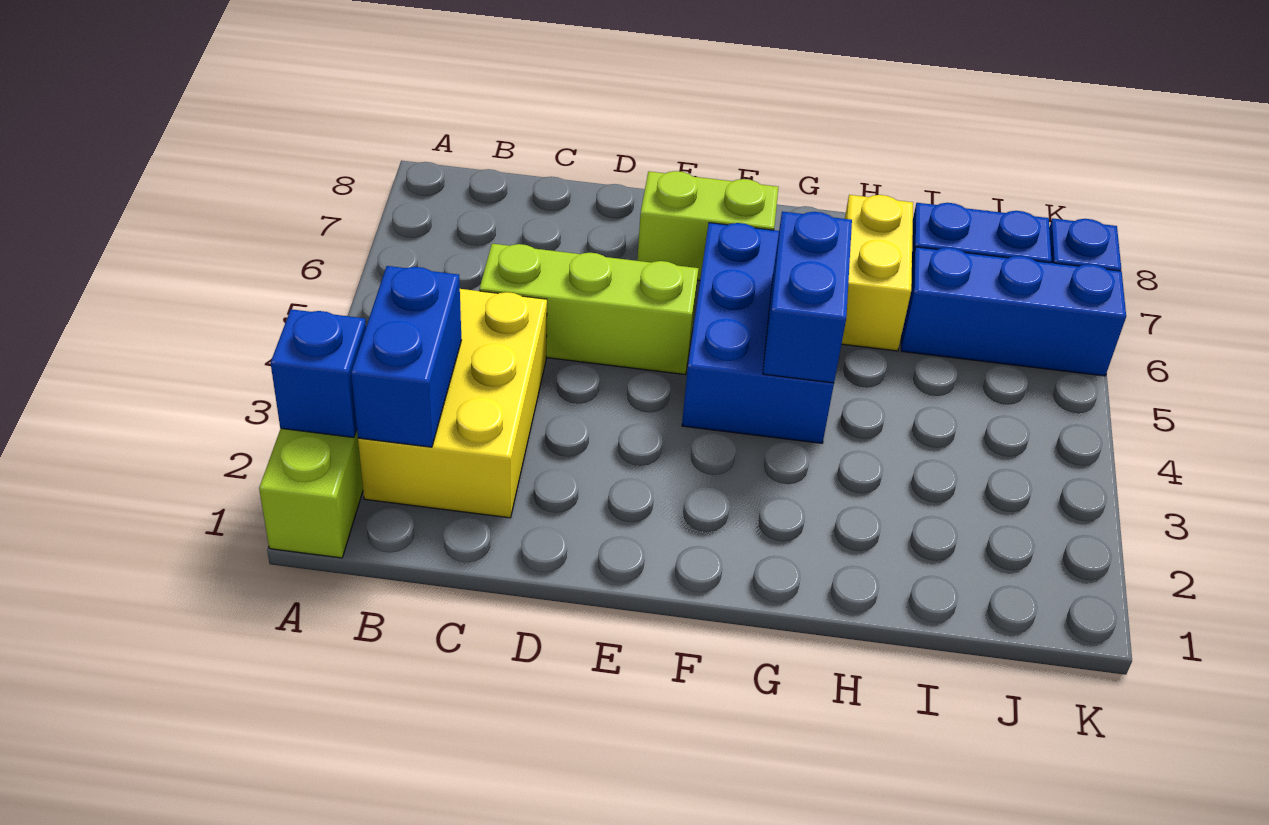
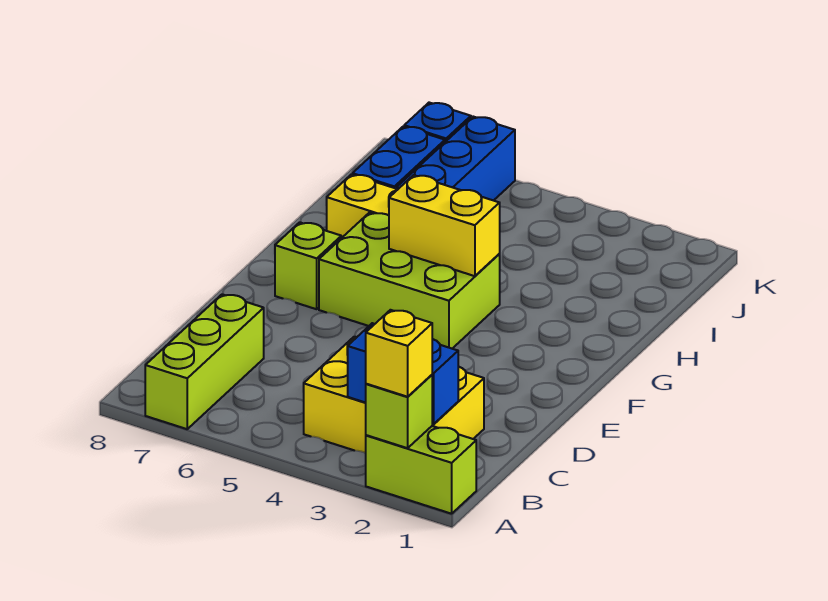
blue 1x1 brick [271,309,366,438] -> lime 1x1 brick [366,375,432,448]
none -> yellow 1x1 brick [366,310,432,397]
lime 1x3 brick [479,244,699,375] -> lime 1x3 brick moved to [145,294,264,429]
lime 1x2 brick [637,171,778,281] -> lime 1x1 brick [275,222,341,309]
blue 2x3 brick [682,223,834,443] -> lime 2x3 brick [319,212,500,349]
blue 1x2 brick [763,212,852,383] -> yellow 1x2 brick [389,175,500,276]

